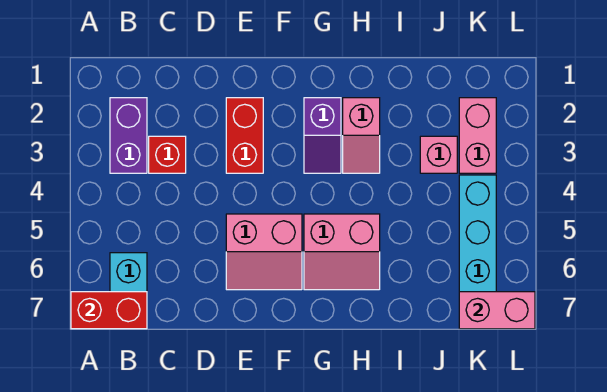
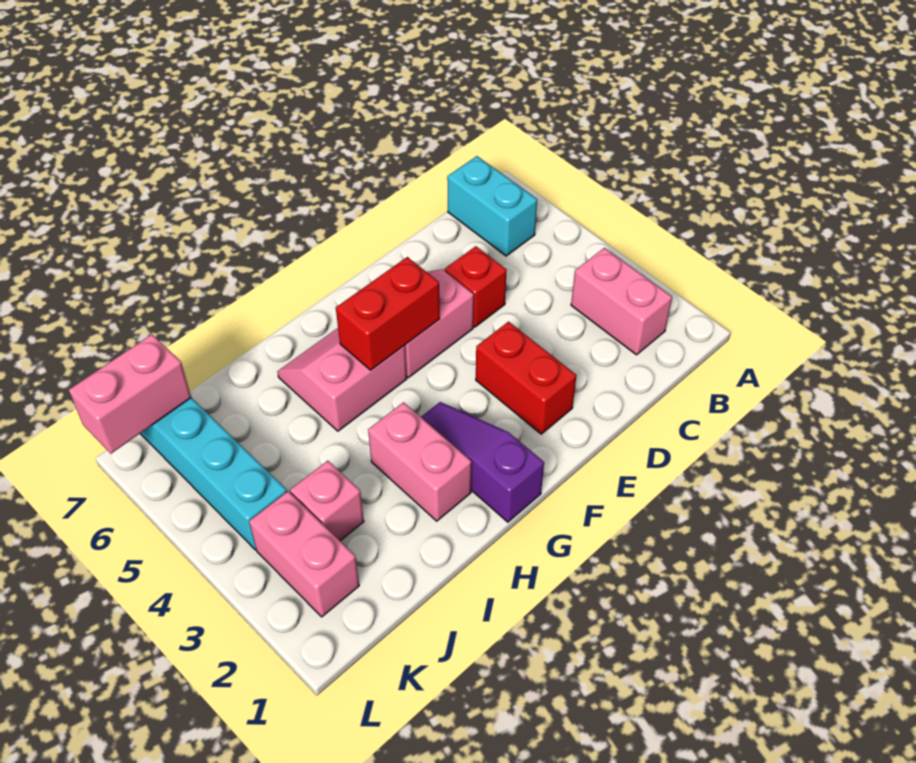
red 1x2 brick [71,292,147,329] -> red 1x2 brick moved to [336,257,440,370]
purple 1x2 brick [110,98,147,173] -> pink 1x2 brick [571,248,672,355]
red 1x1 brick [149,136,186,173] -> red 1x1 brick moved to [445,246,507,327]
purple 1x2 slope [304,98,341,173] -> purple 1x3 slope [421,402,544,522]
pink 1x2 slope [343,98,380,173] -> pink 1x2 brick [368,402,471,521]

